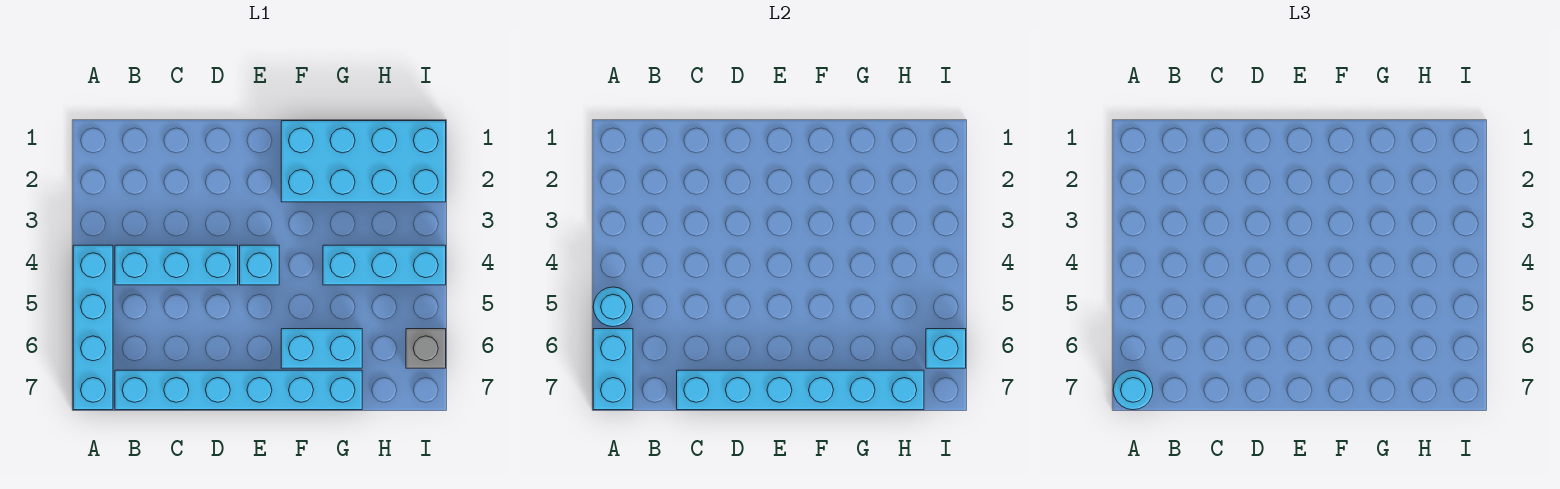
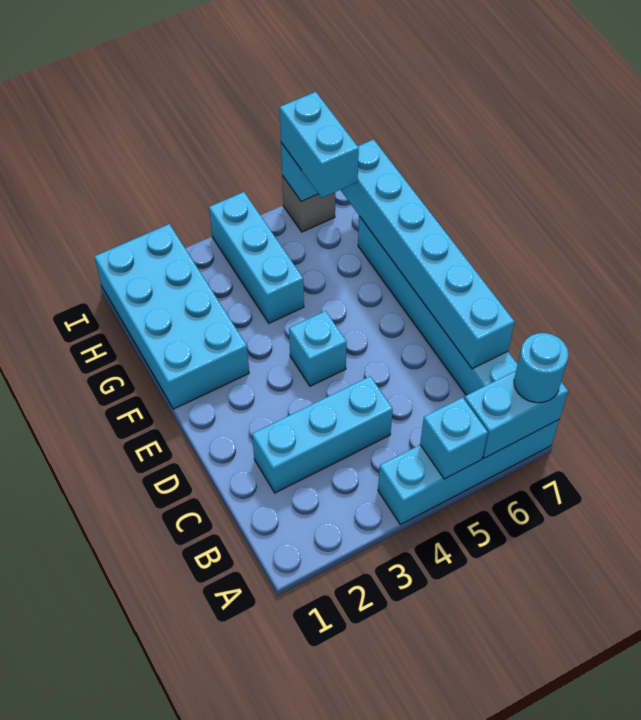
cyan 1x1 round brick [593,287,633,327] -> cyan 1x1 brick [420,397,488,479]
cyan 1x3 brick [115,245,238,285] -> cyan 1x3 brick turned to [252,376,393,493]
cyan 1x2 brick [281,329,362,368] -> cyan 1x2 brick moved to [280,92,359,198]

